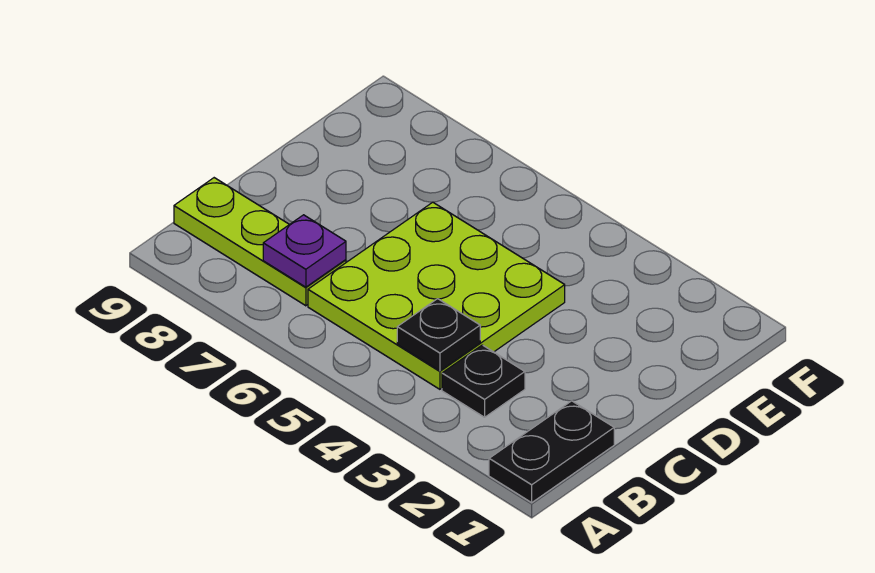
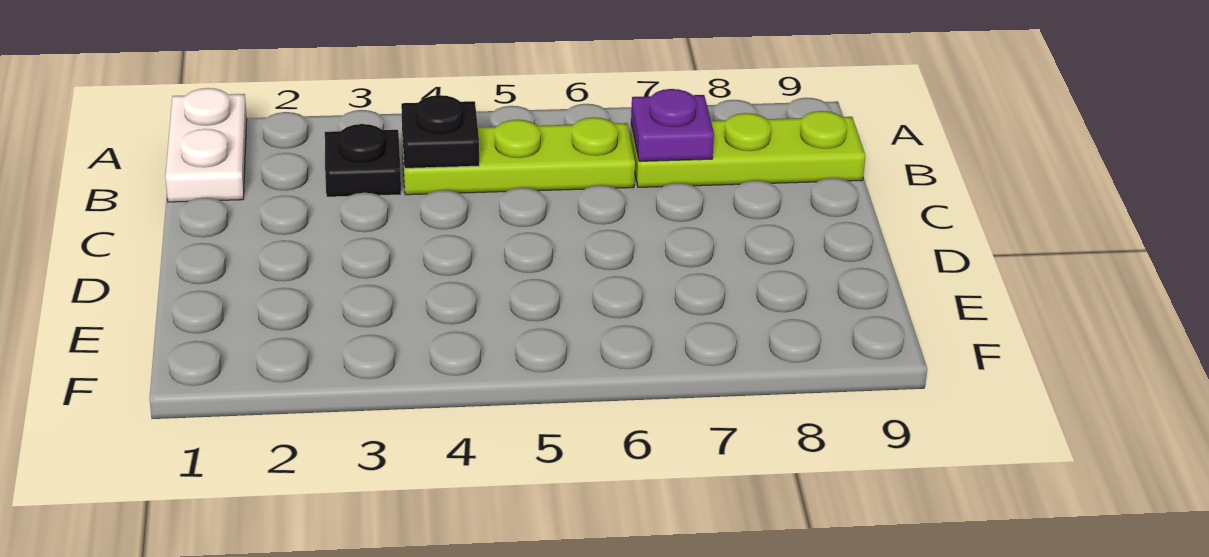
black 1x2 plate [489,401,614,503] -> white 1x2 plate [165,88,247,202]
lime 3x3 plate [308,202,565,389] -> lime 1x3 plate [402,117,635,195]

